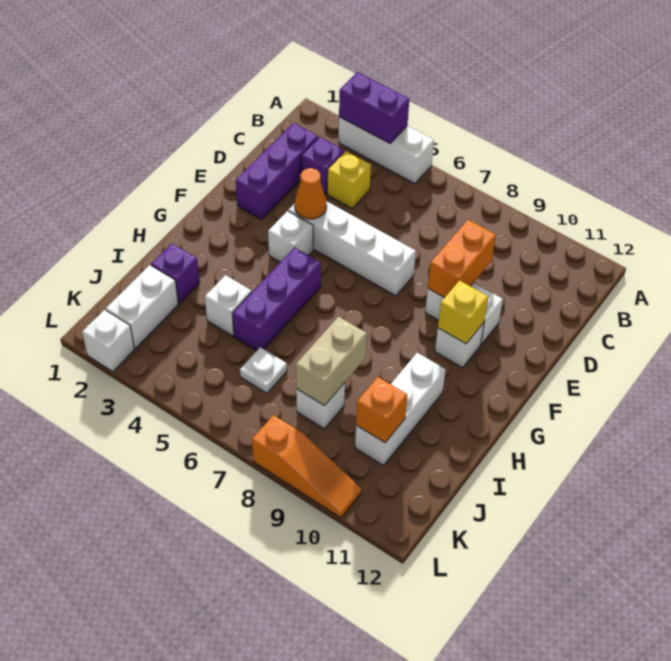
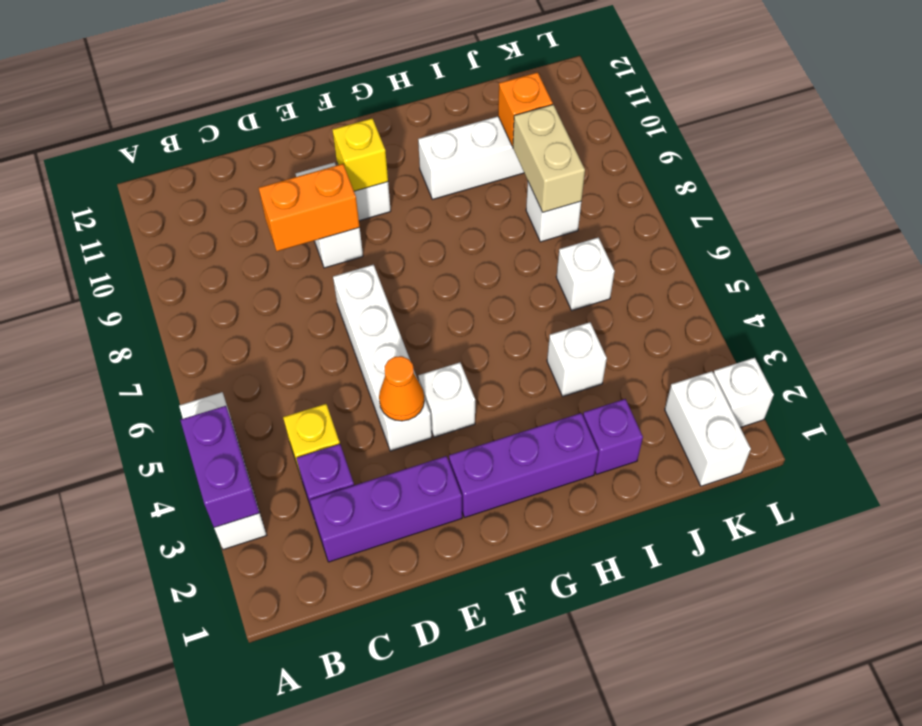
purple 1x3 brick [232,248,321,351] -> purple 1x3 brick moved to [449,413,598,518]
tan 1x2 brick [296,317,367,406] -> tan 1x2 brick turned to [513,105,585,212]
white 1x2 brick [106,265,178,348] -> white 1x2 brick turned to [665,371,751,486]
white 1x1 plate [240,347,287,393] -> white 1x1 brick [556,237,615,310]
orange 1x3 slope [252,415,362,518] -> none

